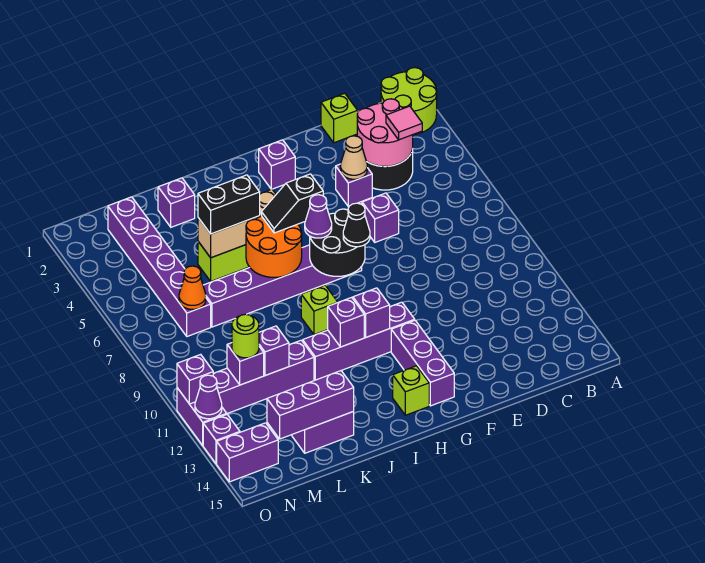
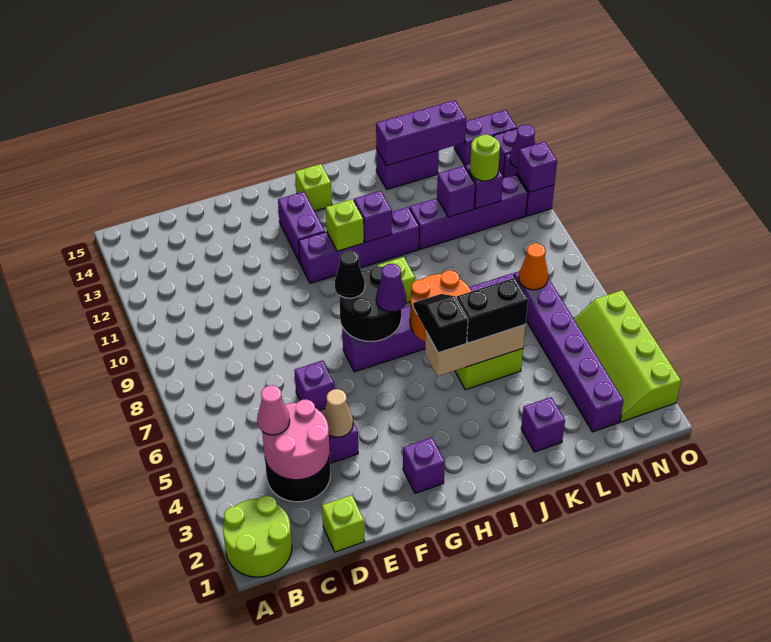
pink 1x1 tile [386,106,422,140] -> pink 1x1 cone [257,385,290,435]
purple 1x3 brick [391,320,454,406] -> purple 1x2 brick [278,192,325,262]
black 1x2 slope [262,174,323,233] -> black 1x2 slope turned to [413,294,468,353]
purple 1x1 brick [353,288,390,337] -> lime 1x1 brick [326,199,364,251]
none -> lime 2x4 slope [574,290,681,422]

